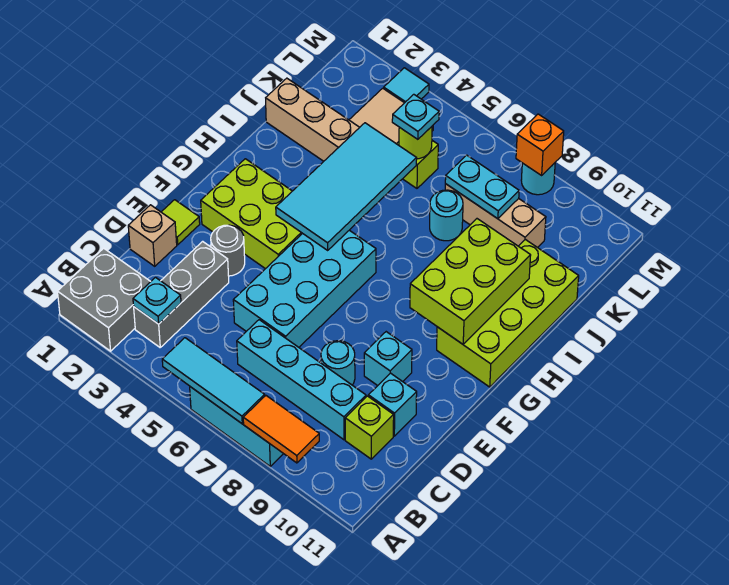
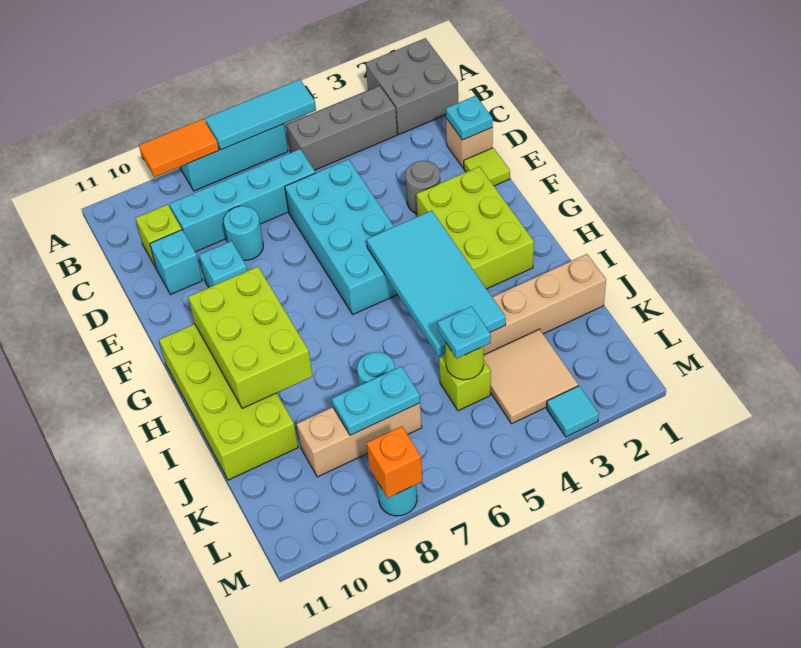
grey 1x3 brick [134,241,229,347] -> grey 1x3 brick turned to [287,86,397,170]
cyan 1x1 plate [133,277,181,324] -> cyan 1x1 plate moved to [446,96,493,140]
lime 2x3 brick [201,159,302,269] -> lime 2x3 brick turned to [416,167,534,289]

